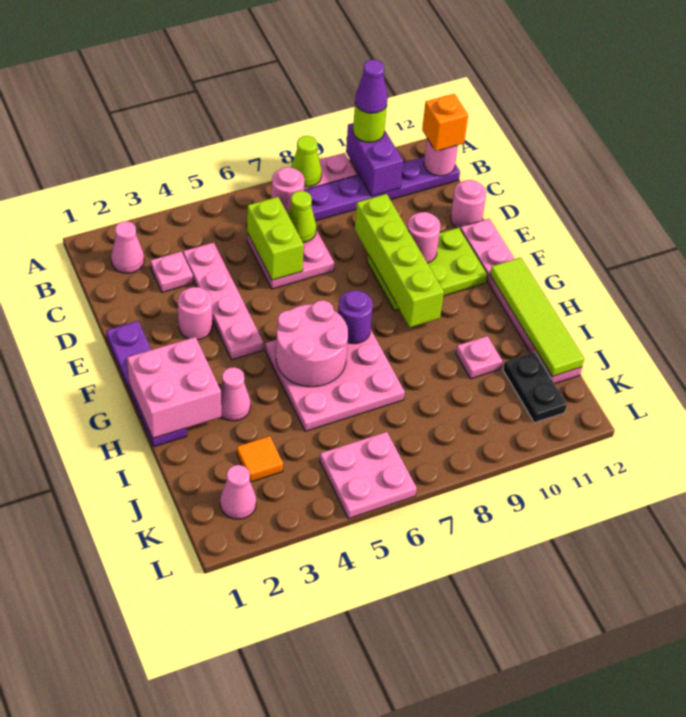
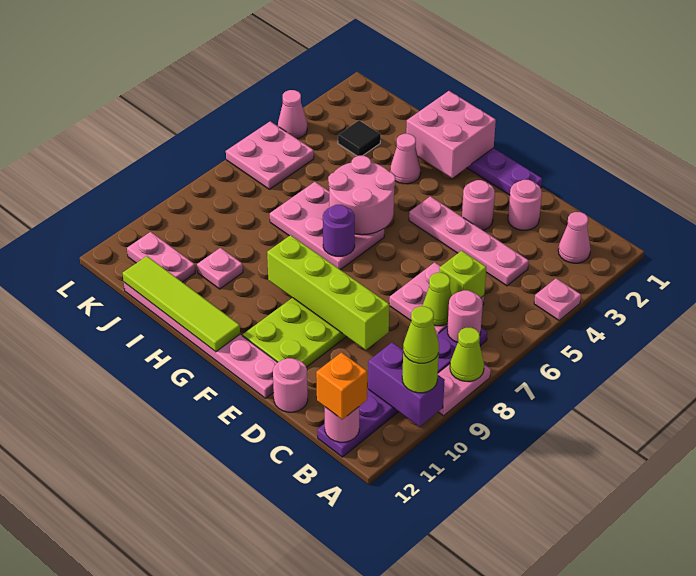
purple 1x1 cone [355,60,388,113] -> lime 1x1 cone [403,306,439,363]
pink 1x1 plate [150,252,193,292] -> pink 1x1 plate moved to [534,278,581,320]
lime 1x2 brick [247,197,304,280] -> lime 1x1 brick [439,251,486,298]
pink 1x1 round brick [407,212,440,263] -> pink 1x1 round brick moved to [508,180,542,230]
pink 3x3 plate [265,329,405,431] -> pink 2x3 plate [270,182,384,270]
orange 1x1 tile [237,436,283,482] -> black 1x1 tile [338,121,381,156]
black 1x2 plate [503,352,567,423] -> pink 1x2 plate [127,232,195,282]
pink 1x1 cone [220,465,256,519] -> pink 1x1 cone moved to [278,90,307,139]

